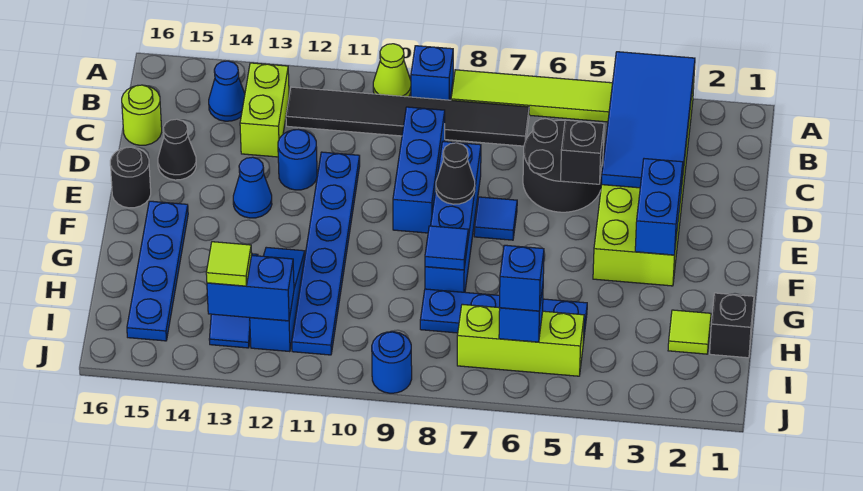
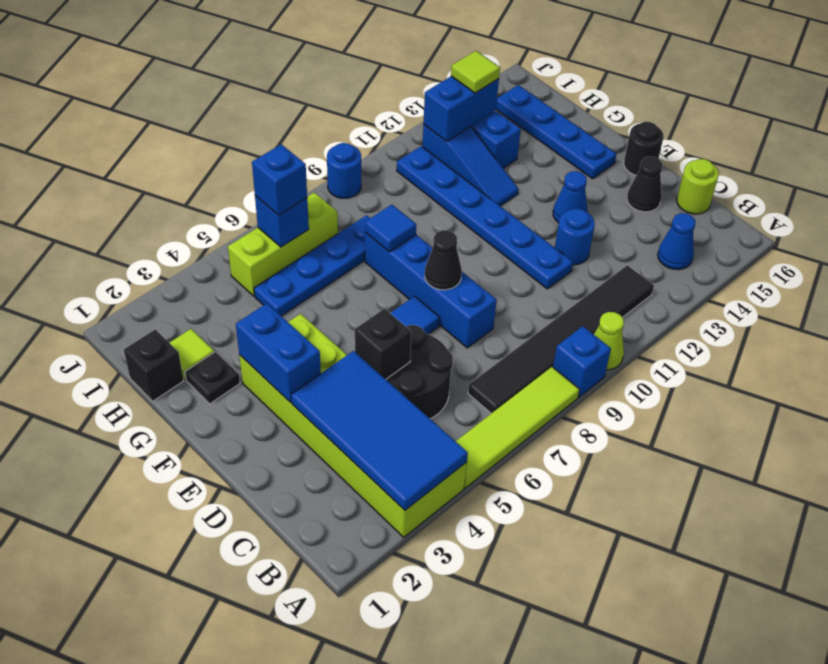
lime 1x2 brick [240,63,289,157] -> none
blue 1x3 brick [393,107,445,233] -> none
none -> black 1x1 plate [185,352,240,404]

